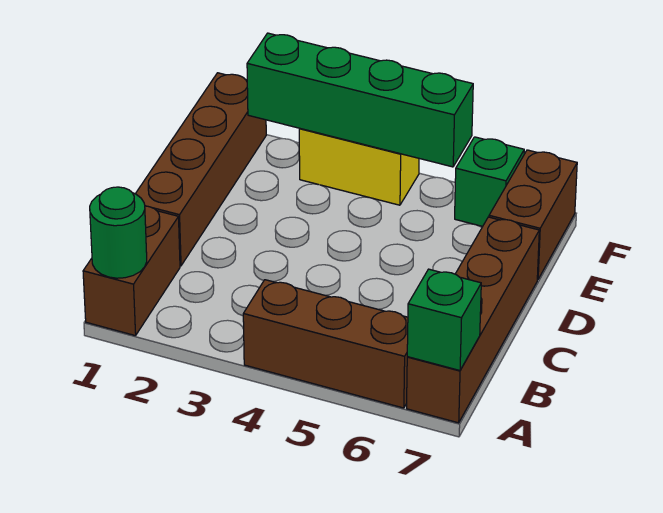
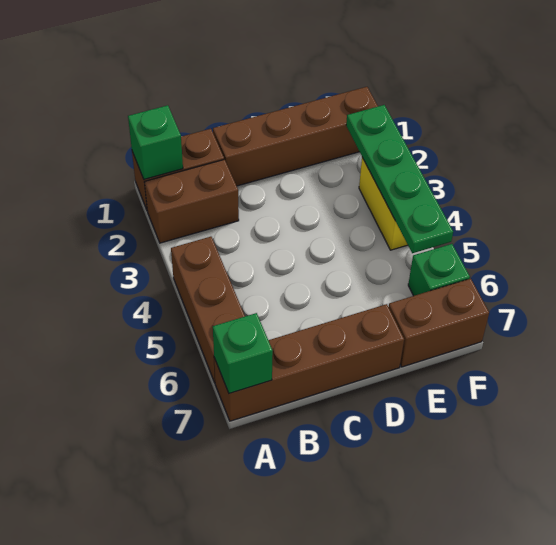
green 1x1 round brick [90,187,147,278] -> green 1x1 brick [128,105,183,179]
none -> brown 1x2 brick [145,160,239,243]
green 1x4 brick [247,33,473,167] -> green 1x4 plate [346,105,453,253]

